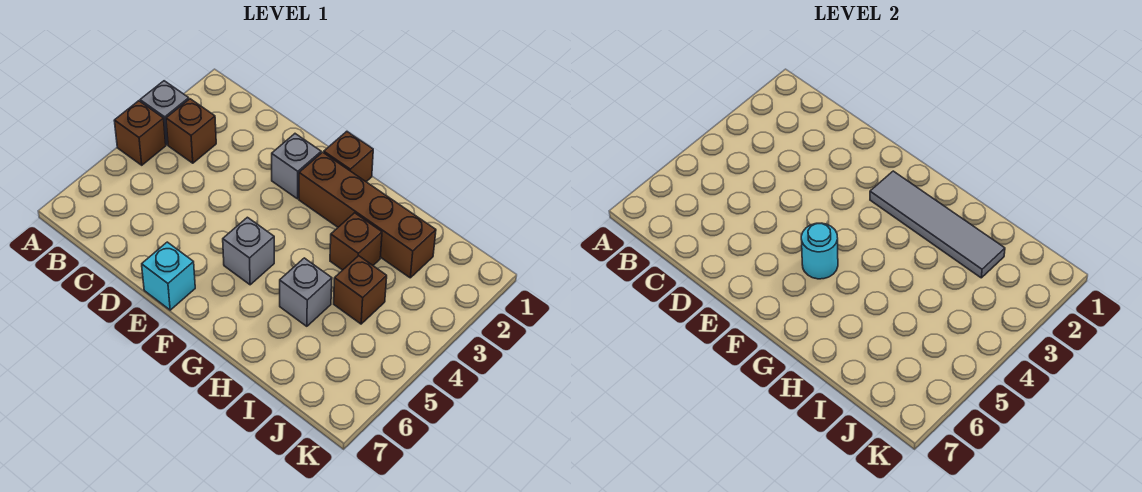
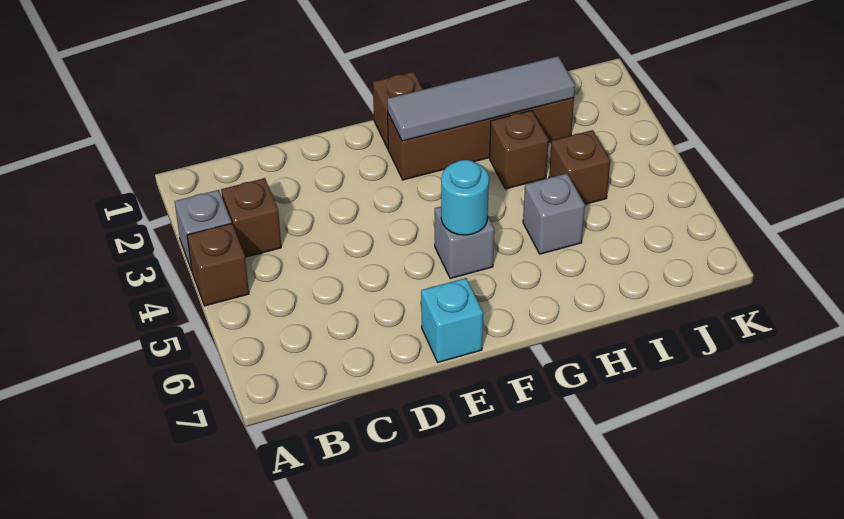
grey 1x1 brick [272,134,321,199] -> none

